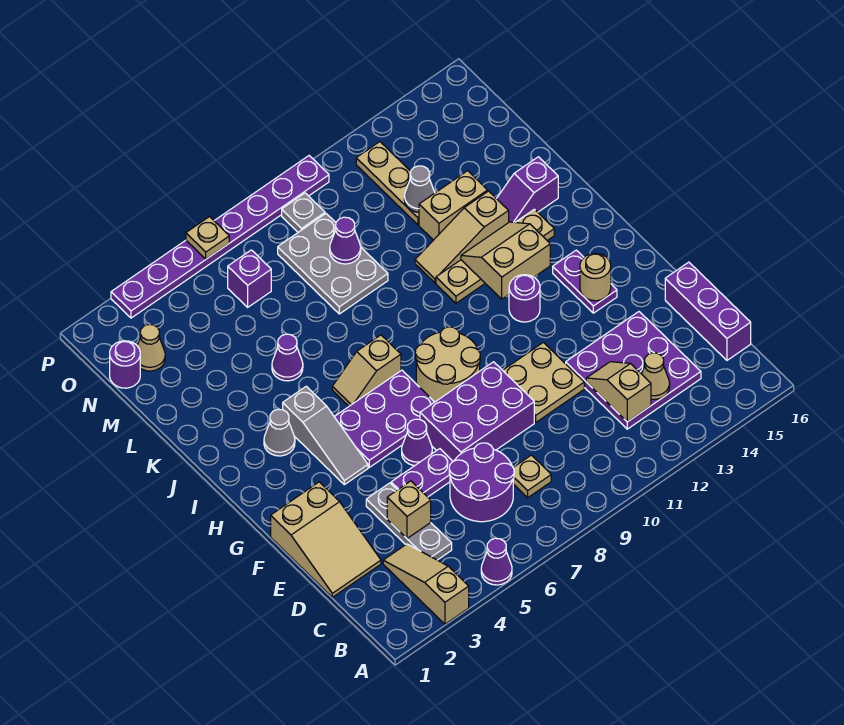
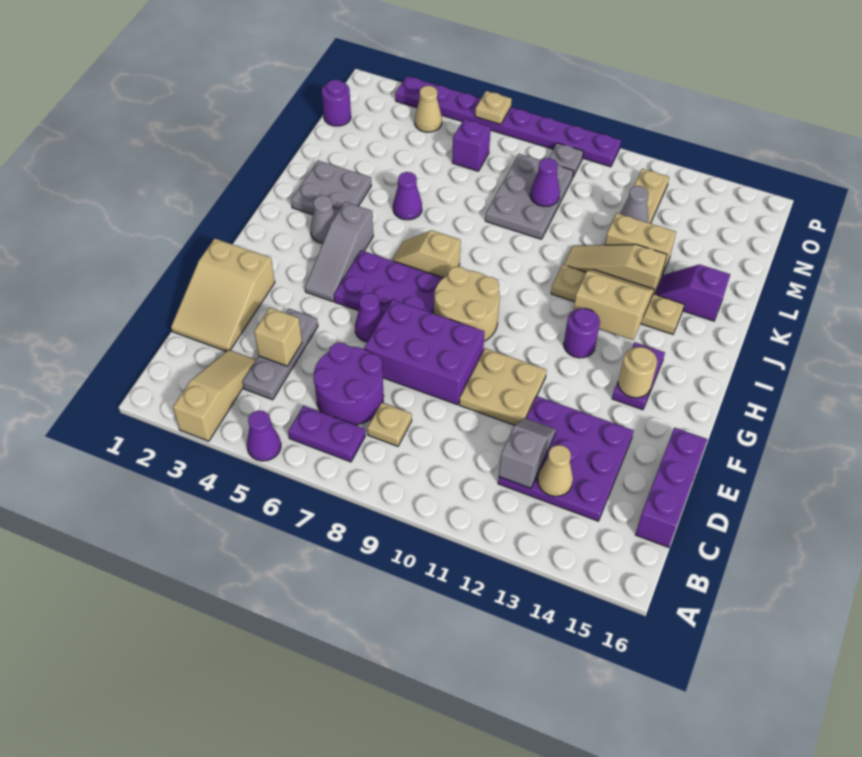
tan 1x2 slope [586,362,651,422] -> grey 1x2 slope [499,418,556,488]
purple 1x2 plate [391,449,453,497] -> purple 1x2 plate moved to [288,406,365,462]
none -> grey 2x2 plate [291,161,371,215]
tan 1x1 cone [137,324,165,371] -> tan 1x1 cone moved to [415,86,442,132]

